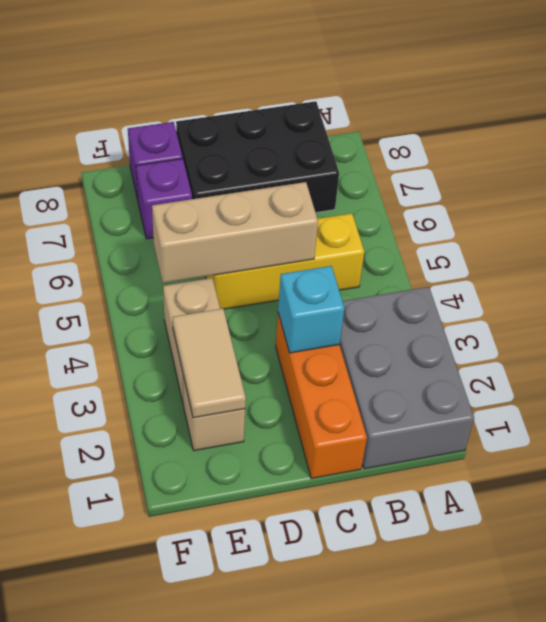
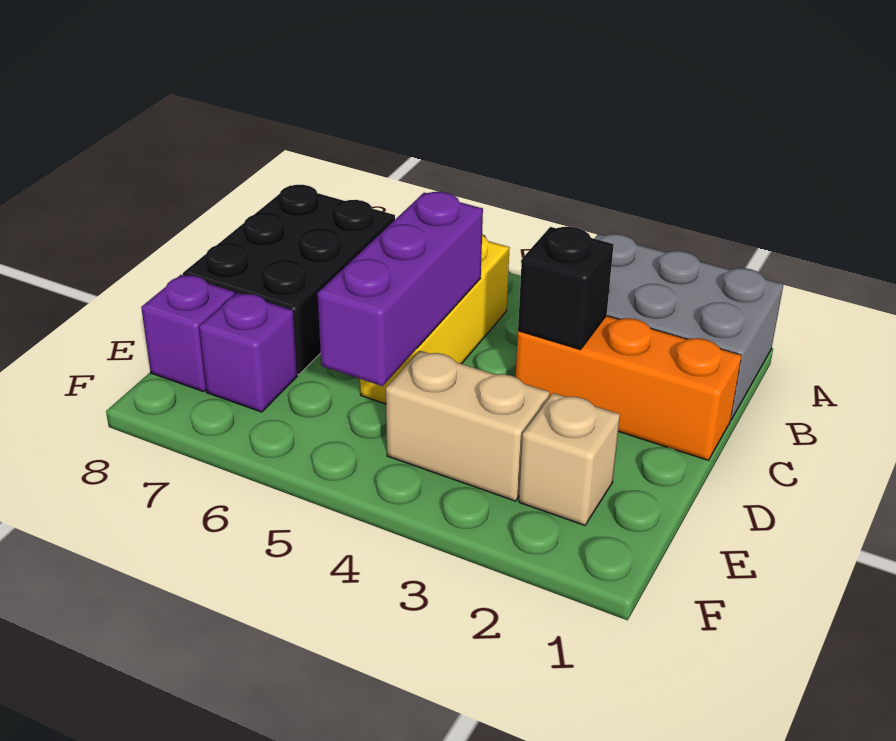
cyan 1x1 brick [278,266,344,353] -> black 1x1 brick [518,227,614,350]
tan 1x3 brick [152,182,318,283] -> purple 1x3 brick [317,192,483,386]
tan 1x2 tile [173,309,246,418] -> none

